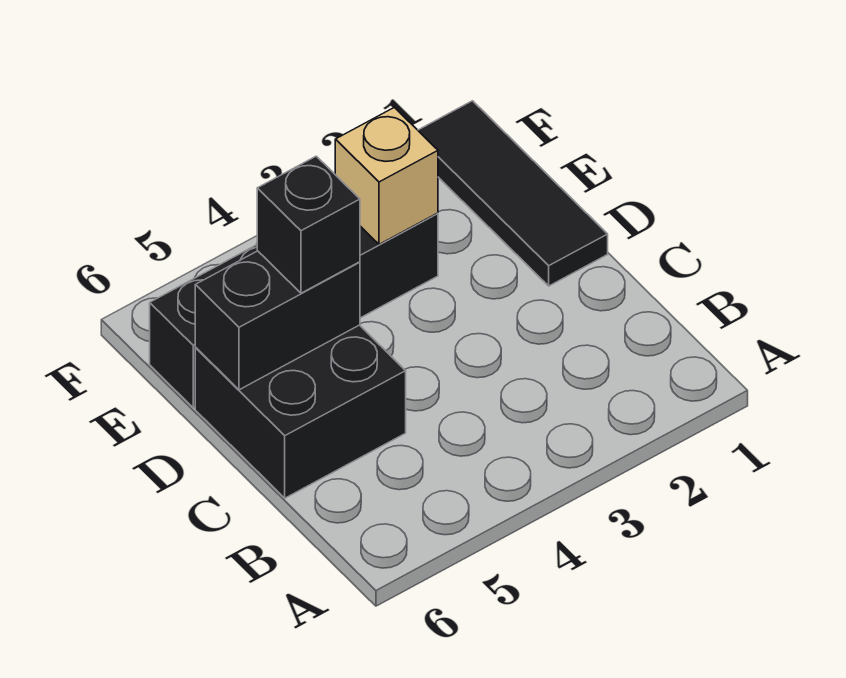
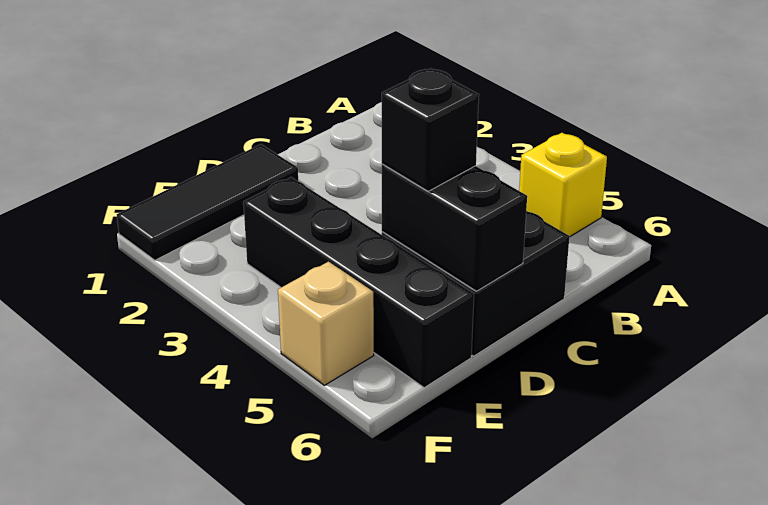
none -> yellow 1x1 brick [519,133,607,237]
tan 1x1 brick [335,107,438,244] -> tan 1x1 brick moved to [278,262,374,385]

